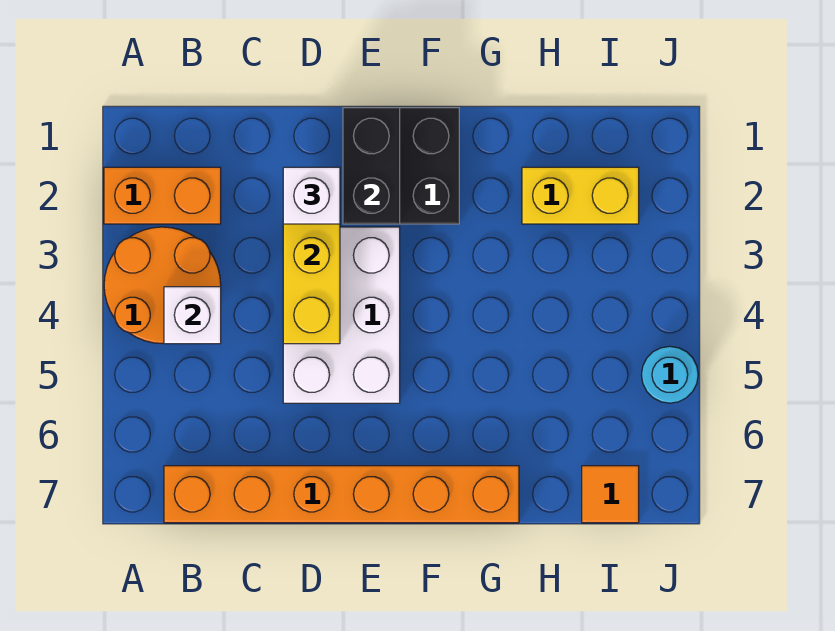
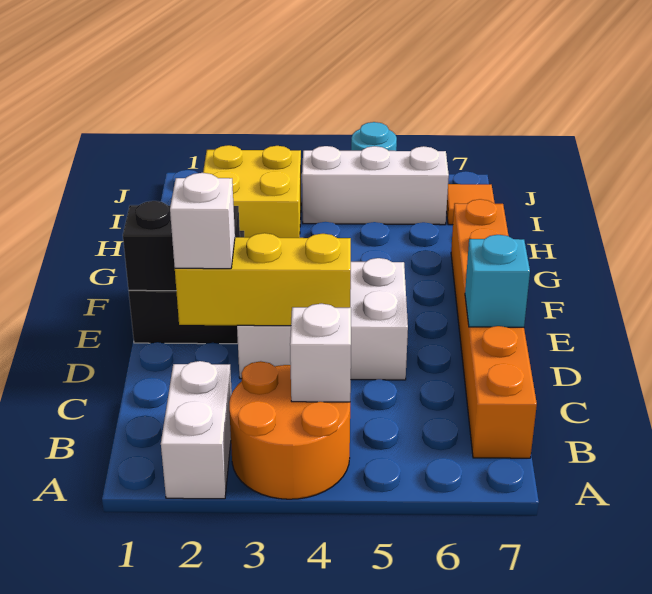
orange 1x2 brick [104,167,221,224] -> white 1x2 brick [161,361,232,499]
none -> cyan 1x1 brick [465,235,530,327]
yellow 1x2 brick [522,167,639,224] -> yellow 2x2 brick [203,145,301,238]
none -> white 1x3 brick [302,146,449,225]

